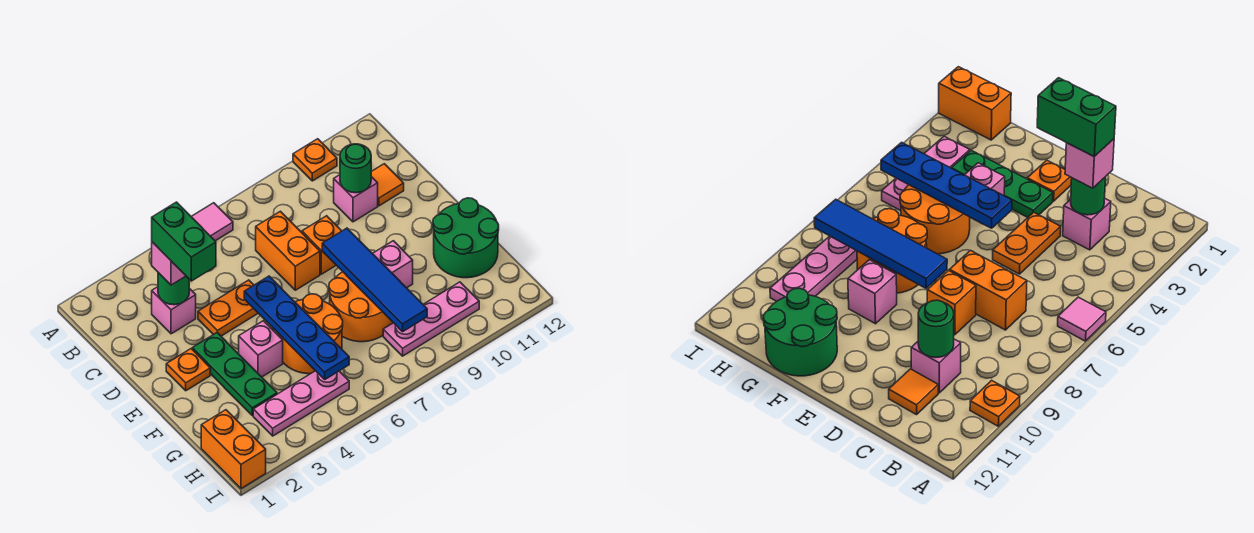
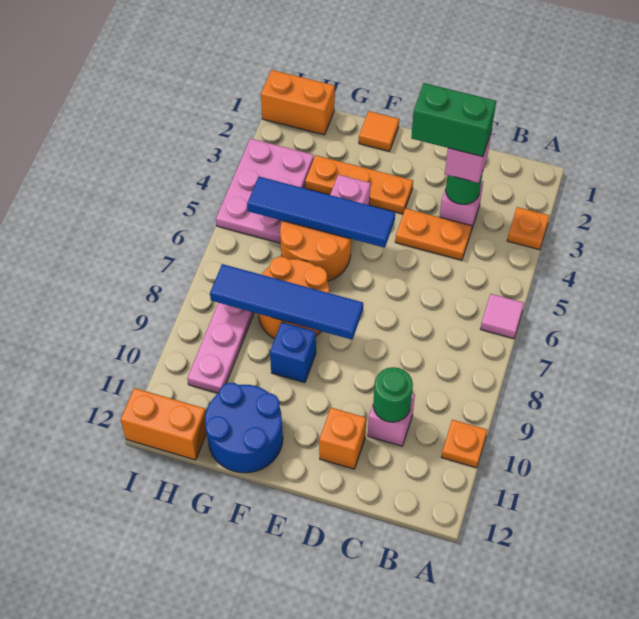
orange 1x2 brick [256,211,320,290] -> orange 1x2 brick moved to [121,388,207,460]
orange 1x1 tile [371,164,404,206] -> orange 1x1 tile moved to [359,111,399,151]
orange 1x2 plate [198,280,258,336] -> orange 1x2 plate turned to [395,208,472,260]
orange 1x1 brick [302,216,341,274] -> orange 1x1 brick moved to [319,408,366,469]
orange 1x1 plate [166,349,210,391] -> orange 1x1 plate moved to [507,207,549,250]
green 1x3 plate [192,333,277,416] -> orange 1x3 plate [305,155,413,214]
blue 1x4 plate [244,276,349,379] -> blue 1x4 tile [247,177,395,248]
pink 1x1 brick [372,241,413,288] -> blue 1x1 brick [270,322,316,383]
green 2x2 round brick [433,198,499,278] -> blue 2x2 round brick [205,383,283,473]
pink 1x3 plate [253,371,349,436] -> pink 2x3 plate [216,138,314,243]

